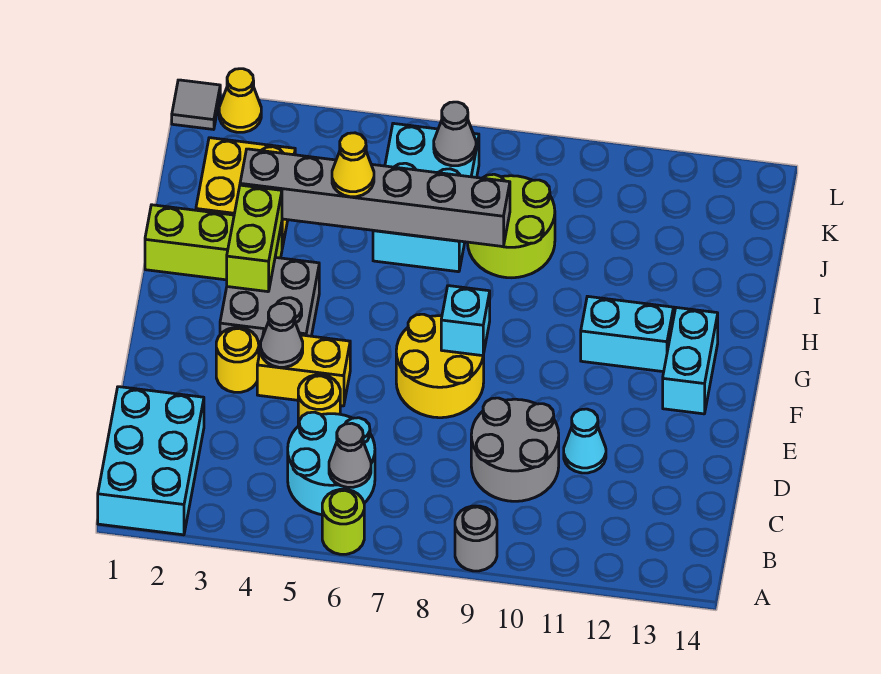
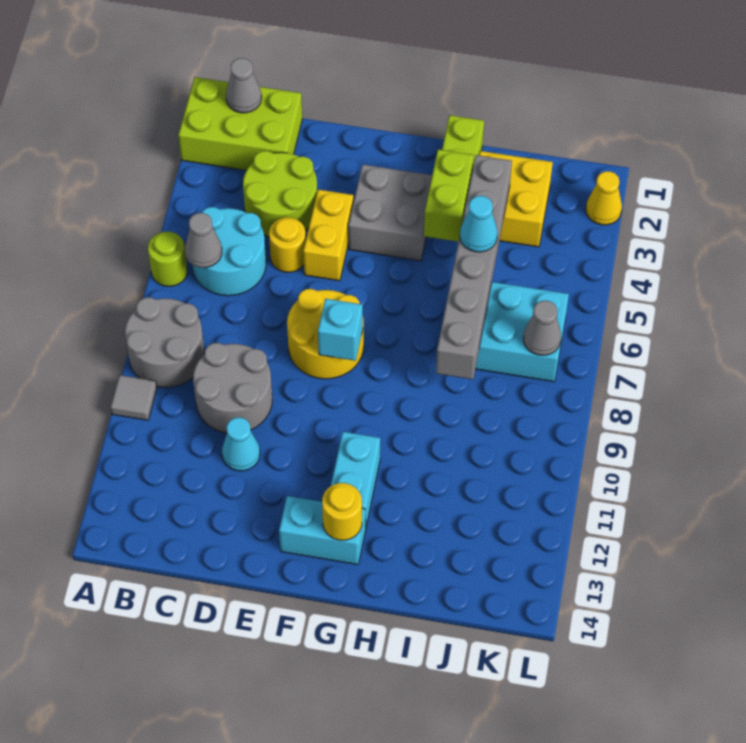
cyan 2x3 brick [98,387,204,535] -> lime 2x3 brick [179,77,302,170]
grey 1x1 round brick [455,506,497,571] -> grey 2x2 round brick [125,297,204,387]
yellow 1x1 round brick [216,327,259,392] -> yellow 1x1 round brick moved to [322,483,362,540]
grey 1x1 cone [261,303,303,367] -> grey 1x1 cone moved to [226,58,262,113]
lime 1x2 brick [227,185,282,292] -> lime 1x2 brick turned to [424,149,474,242]
yellow 1x1 cone [332,133,374,197] -> cyan 1x1 cone [460,196,497,252]
lime 2x2 round brick [468,174,555,278] -> lime 2x2 round brick moved to [243,151,317,237]
grey 1x1 tile [172,80,220,130] -> grey 1x1 tile moved to [111,375,157,420]

